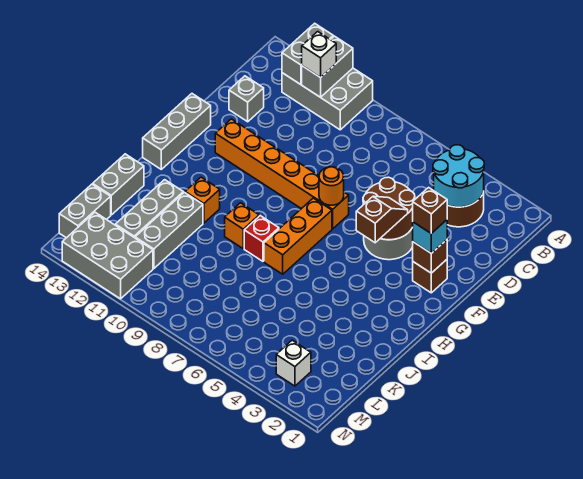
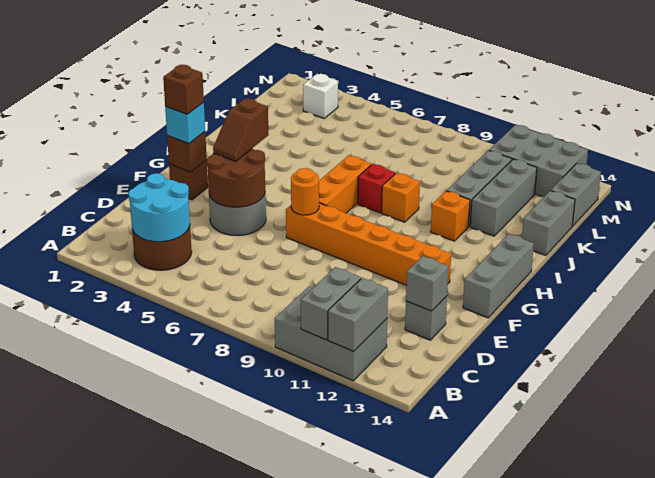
white 1x1 brick [302,32,336,78] -> none
none -> grey 1x1 brick [406,256,448,311]

